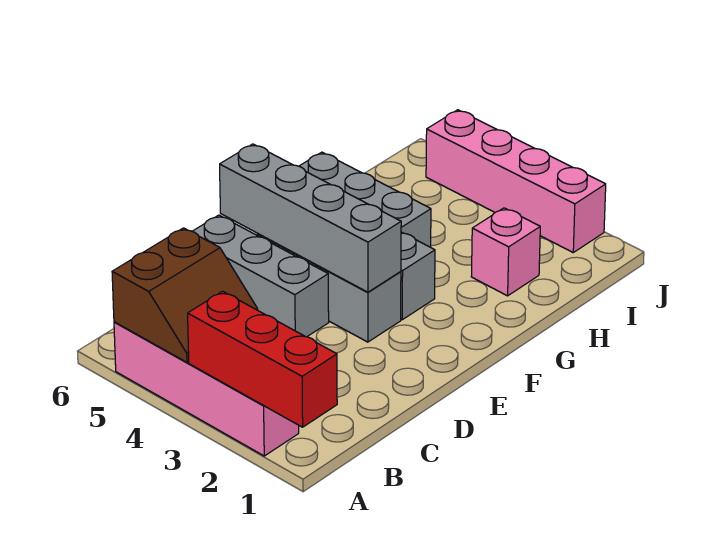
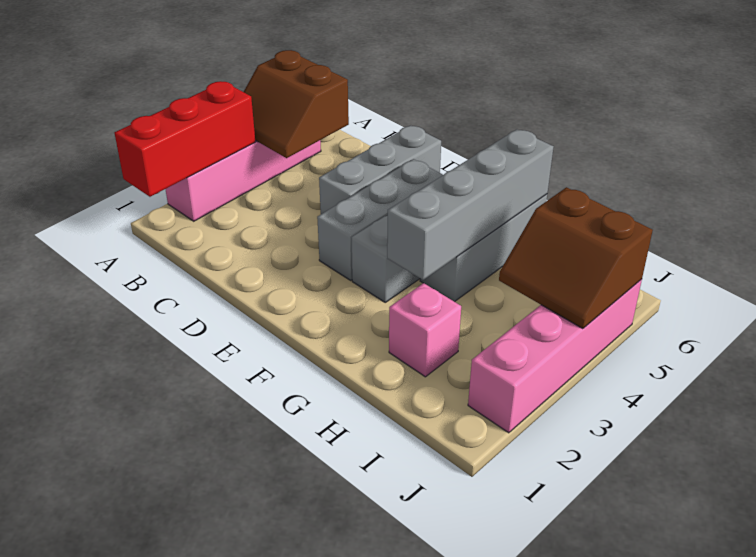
grey 1x4 brick [220,144,401,292] -> grey 1x4 brick moved to [387,129,553,280]
none -> brown 2x2 slope [499,187,653,329]

